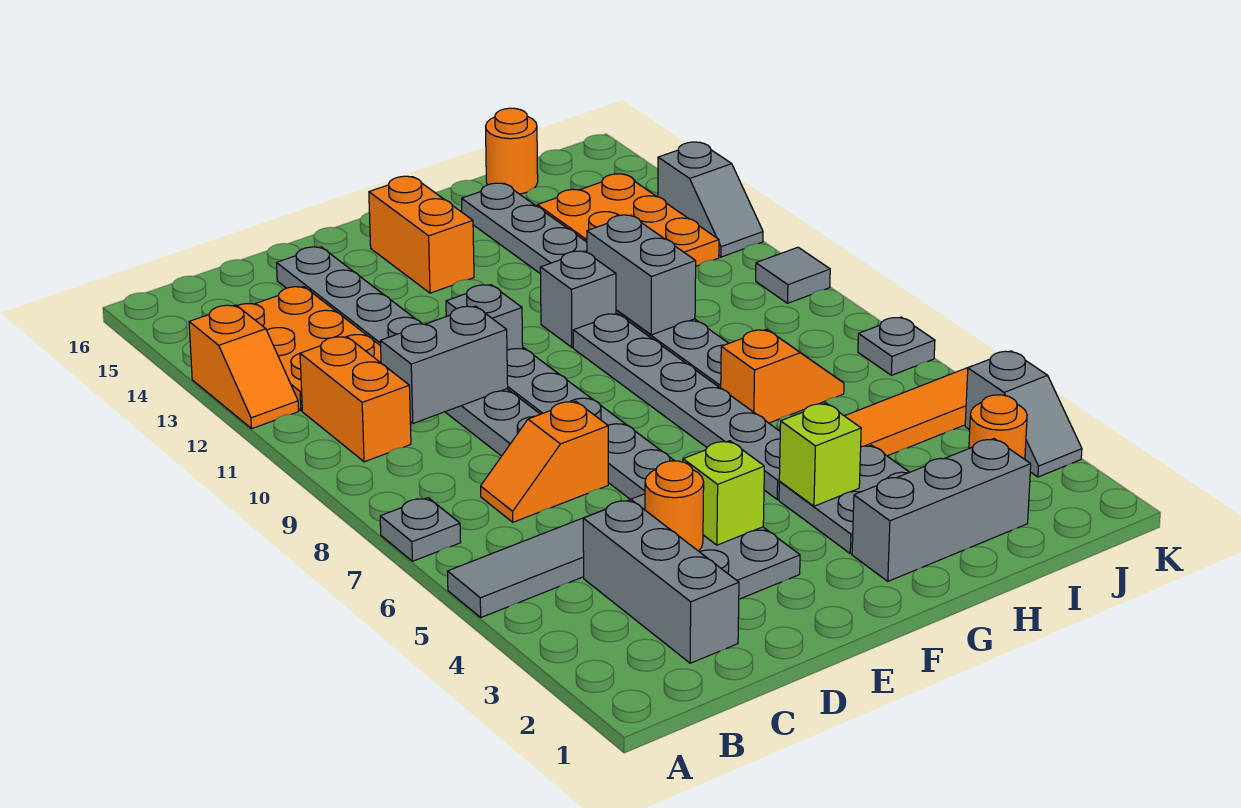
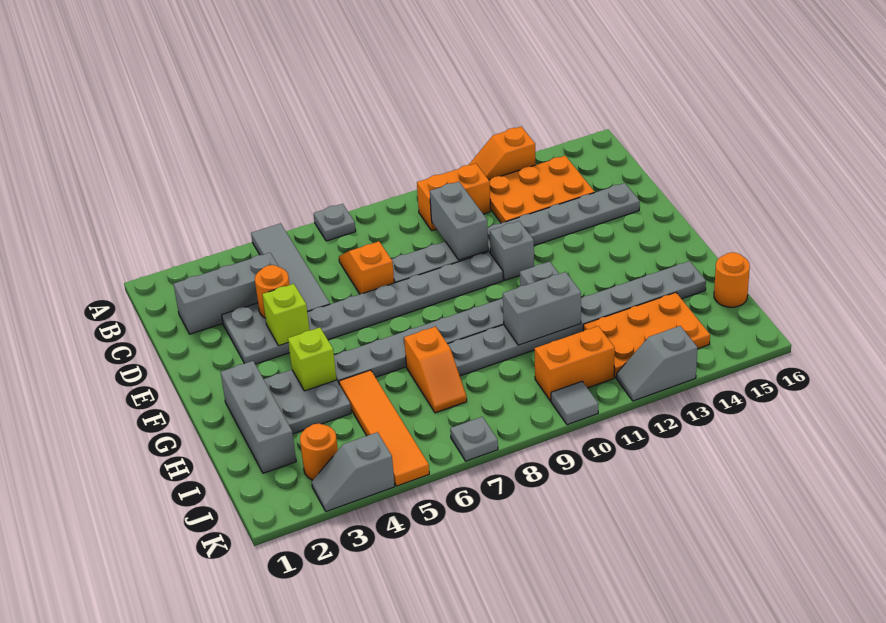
orange 1x2 brick [369,176,474,293] -> orange 1x2 brick moved to [534,326,615,401]

